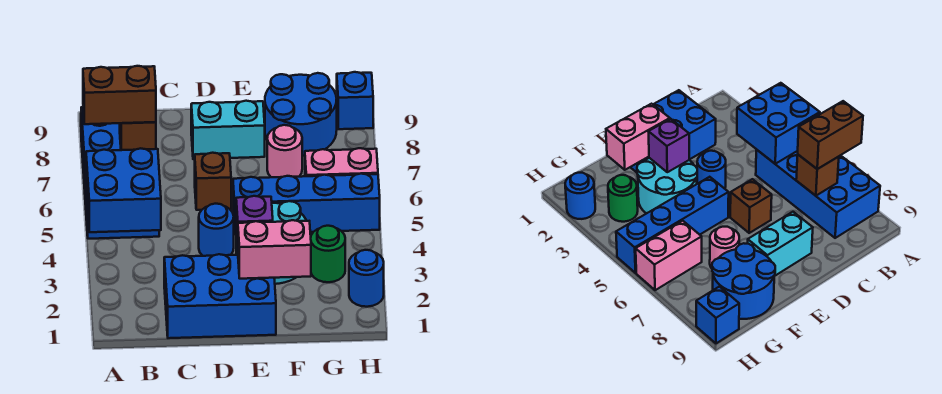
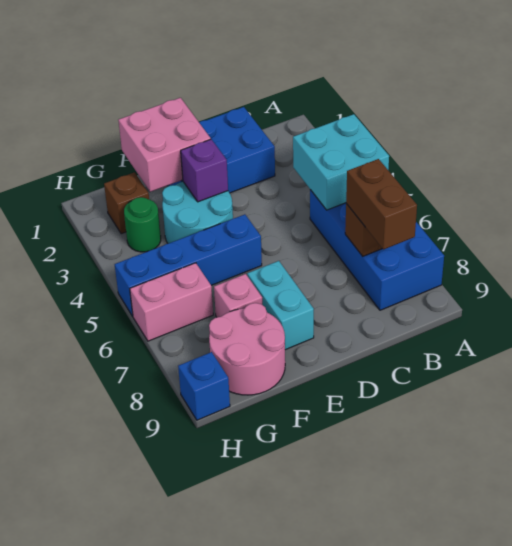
blue 2x2 brick [86,148,161,232] -> cyan 2x2 brick [293,114,389,210]
brown 1x2 brick [83,66,156,124] -> brown 1x2 brick turned to [346,159,417,249]
blue 1x1 round brick [199,204,234,256] -> none
brown 1x1 brick [195,153,231,210] -> brown 1x1 brick moved to [104,172,149,234]
cyan 1x2 brick [191,101,265,159] -> cyan 1x2 brick turned to [247,261,314,350]
pink 1x2 brick [238,220,311,279] -> pink 2x2 brick [118,98,211,192]
pink 1x1 round brick [267,125,302,177] -> pink 1x1 brick [214,274,262,317]
blue 2x2 round brick [265,73,337,156] -> pink 2x2 round brick [209,303,285,395]
blue 1x1 round brick [349,250,384,307] -> none

